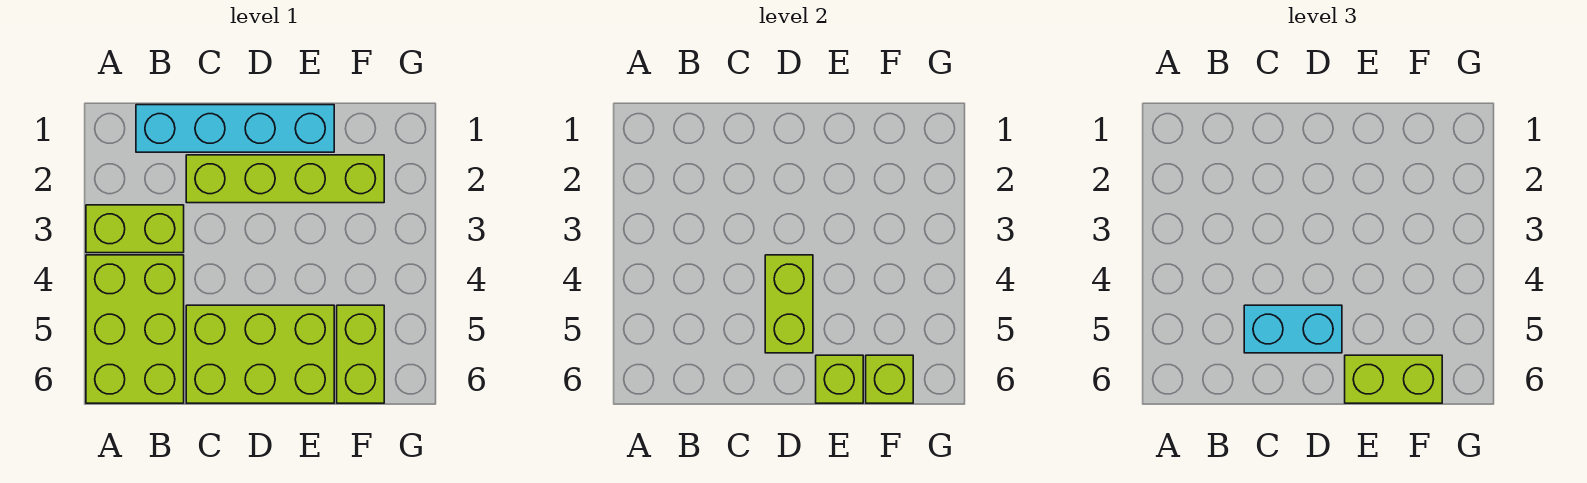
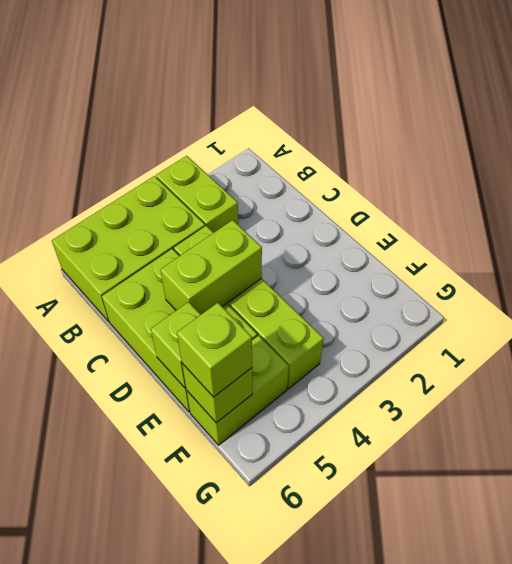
cyan 1x4 brick [136,105,334,152] -> none
lime 1x4 brick [186,155,384,203] -> lime 1x4 brick moved to [174,226,324,389]
cyan 1x2 brick [1244,305,1342,353] -> none
lime 1x2 brick [1345,355,1442,403] -> lime 1x1 brick [177,303,252,397]

